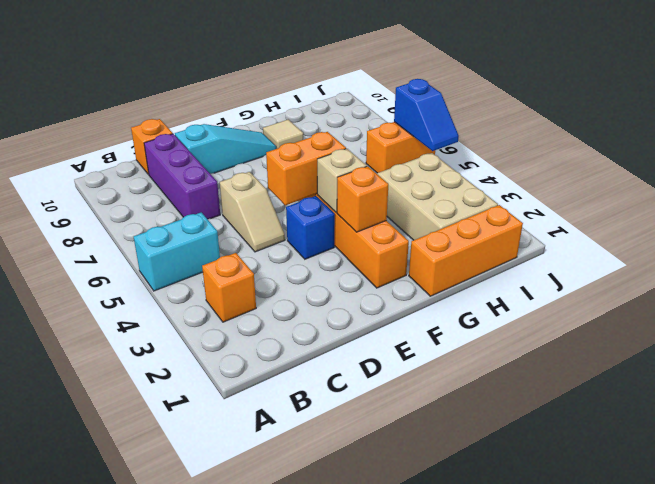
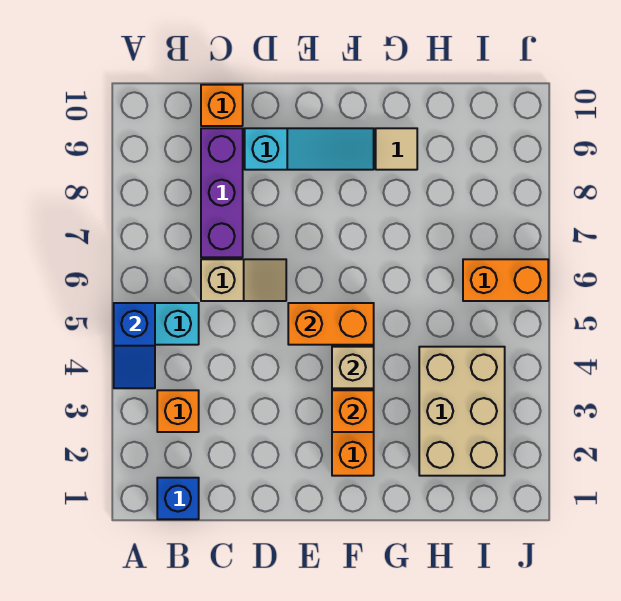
tan 1x2 slope [220,172,285,252] -> tan 1x2 slope turned to [201,259,286,301]
blue 1x1 brick [286,196,335,259] -> blue 1x1 brick moved to [157,478,199,519]
orange 1x3 brick [409,205,523,296] -> none
blue 1x2 slope [394,79,459,151] -> blue 1x2 slope moved to [114,303,155,388]

